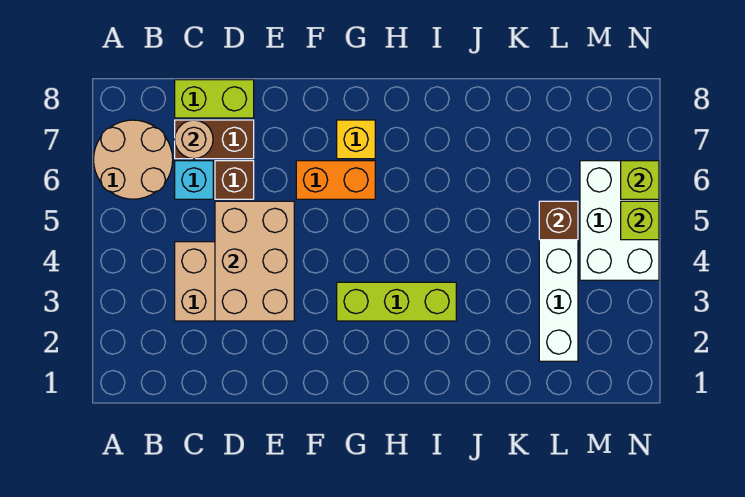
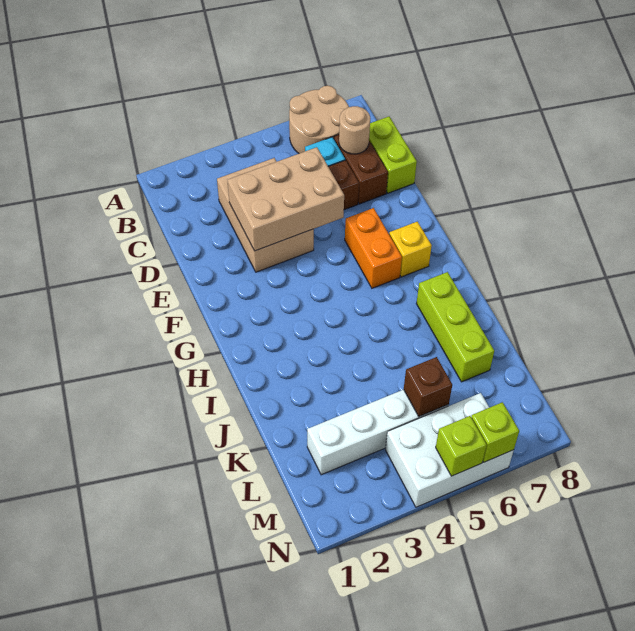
lime 1x3 brick [337,282,456,321] -> lime 1x3 brick moved to [416,272,494,382]

